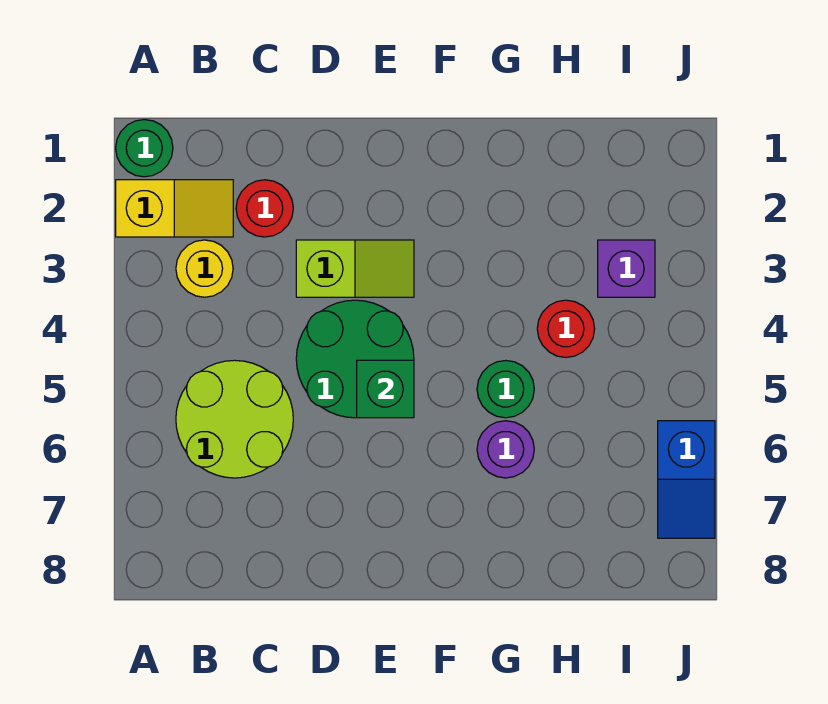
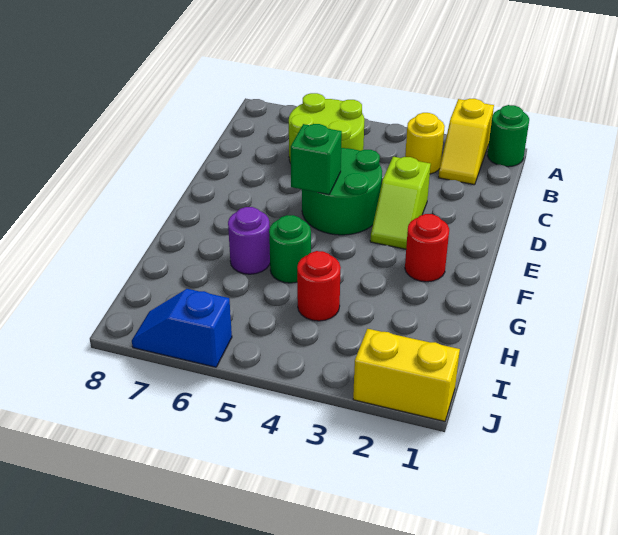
red 1x1 round brick [236,180,293,237] -> red 1x1 round brick moved to [405,214,449,282]
purple 1x1 brick [598,240,655,297] -> none
none -> yellow 1x2 brick [353,329,460,421]

